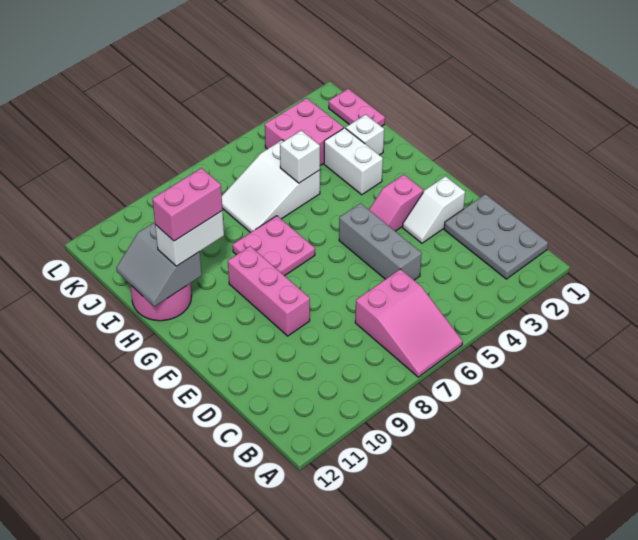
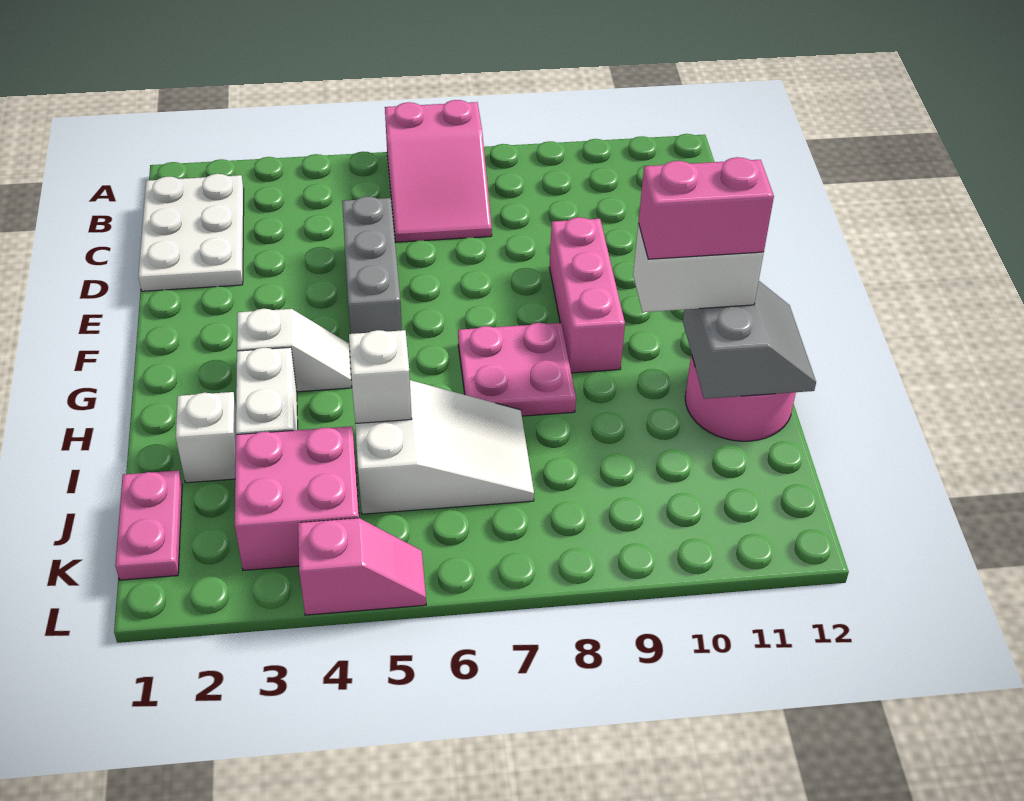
pink 2x3 slope [355,269,463,377] -> pink 2x3 slope turned to [385,100,492,242]
grey 2x3 plate [444,194,548,279] -> white 2x3 plate [138,174,244,291]
white 1x2 slope [403,176,465,243] -> white 1x2 slope moved to [237,309,352,392]
pink 1x2 slope [369,175,423,231] -> pink 1x2 slope moved to [298,518,426,615]

